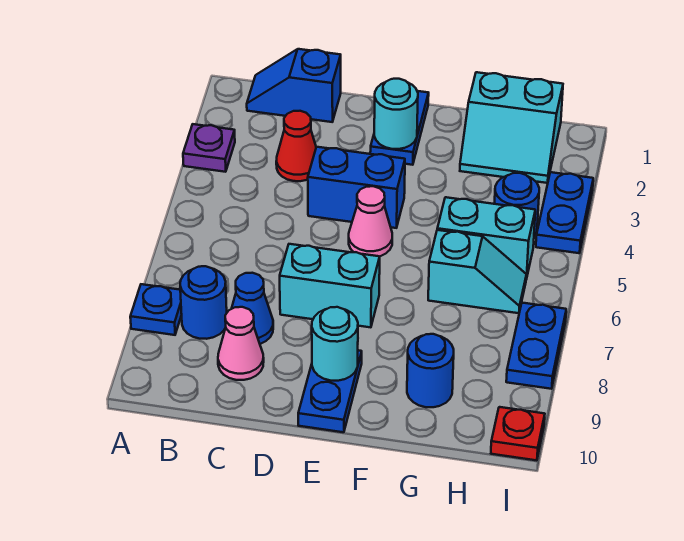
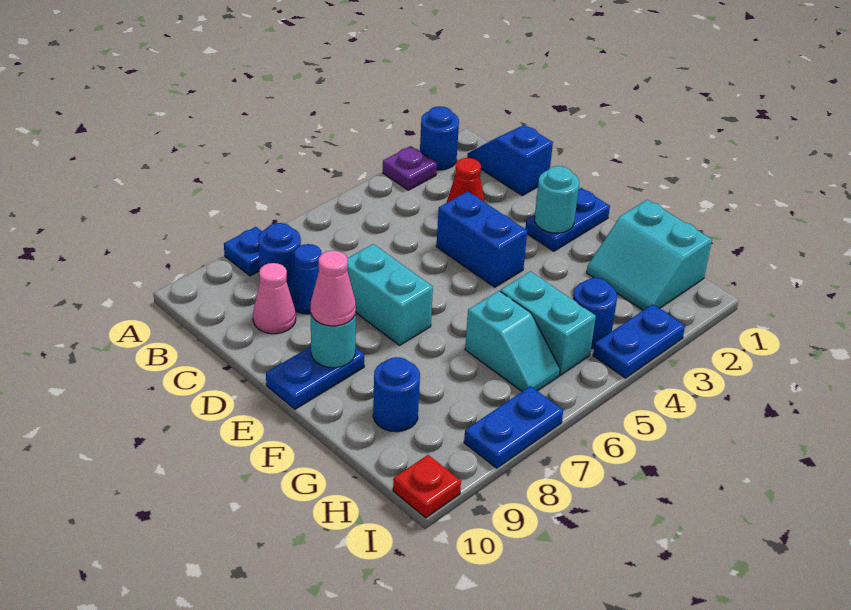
none -> blue 1x1 round brick [420,106,459,170]
pink 1x1 cone [349,186,392,256] -> pink 1x1 cone moved to [311,251,356,326]

